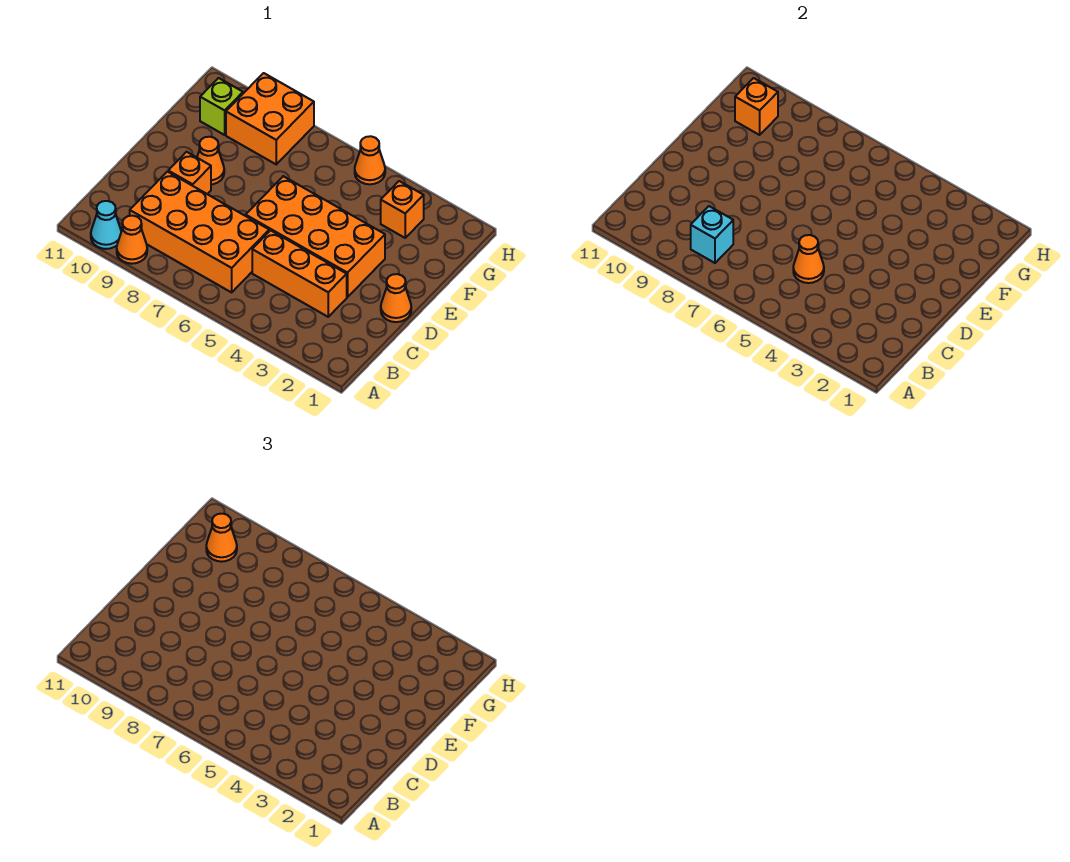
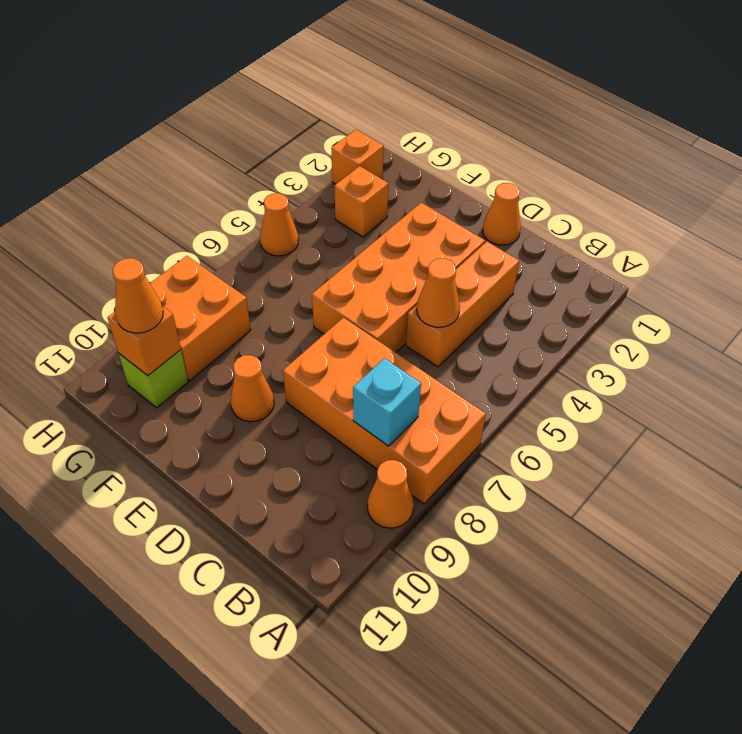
cyan 1x1 cone [91,201,121,249] -> none
orange 2x4 brick [130,172,269,292] -> orange 2x4 brick turned to [283,318,486,504]
orange 1x1 brick [168,152,211,194] -> orange 1x1 brick moved to [331,130,384,184]

